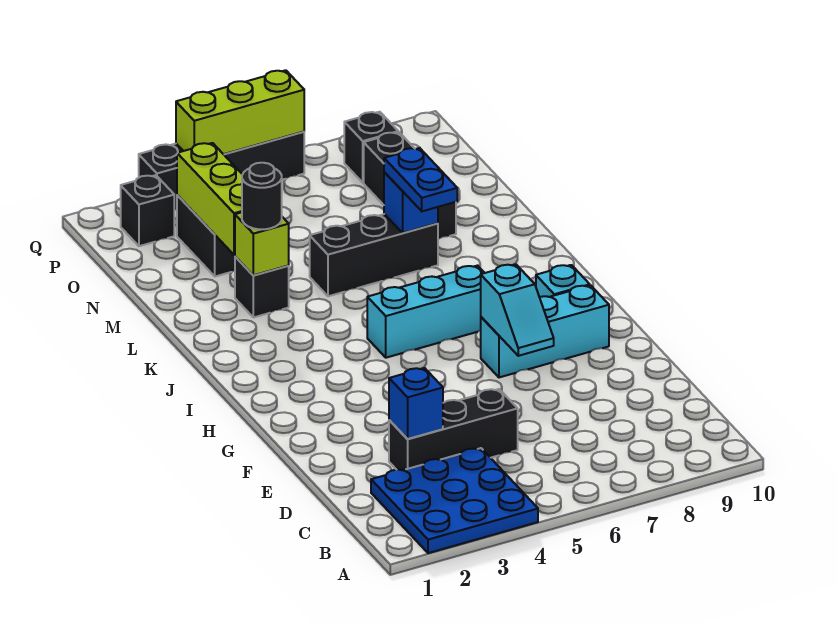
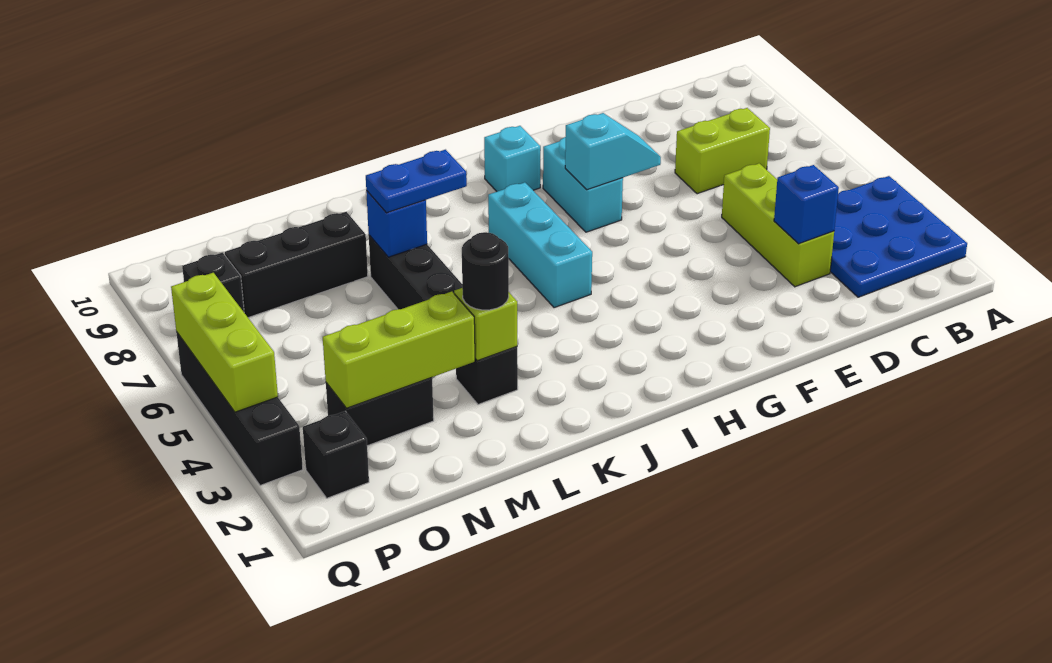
none -> lime 1x2 brick [675,108,770,194]
black 1x3 brick [389,389,518,470] -> lime 1x3 brick [722,163,834,287]
cyan 1x3 brick [481,285,609,377] -> cyan 1x2 brick [543,137,623,232]

